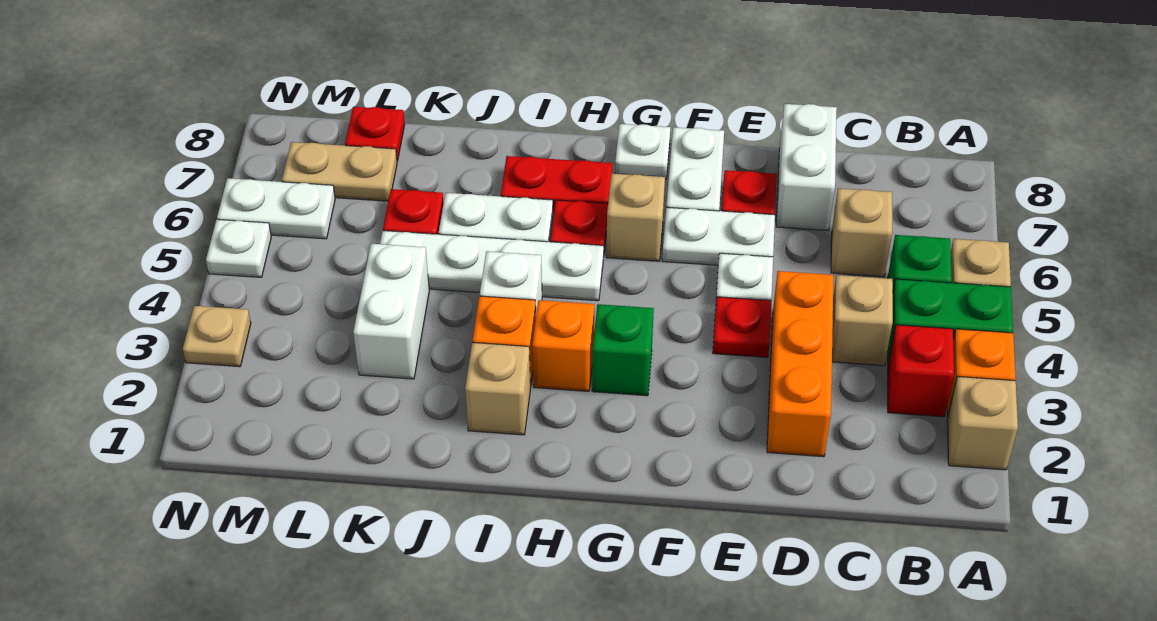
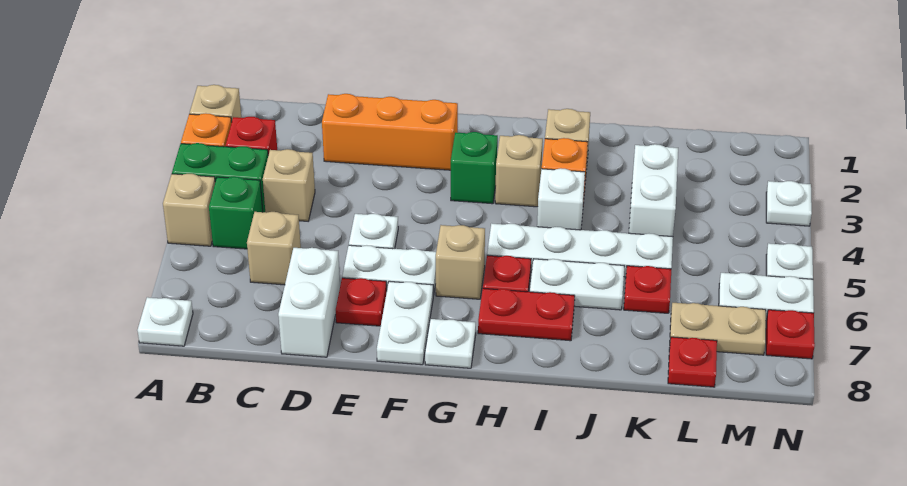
none -> white 1x1 plate [137,297,193,346]
orange 1x3 brick [767,271,833,457] -> orange 1x3 brick turned to [322,94,458,170]
red 1x1 plate [713,297,771,357] -> red 1x1 plate moved to [766,310,815,359]
orange 1x1 brick [532,300,594,391] -> tan 1x1 brick [495,135,543,207]
tan 1x1 plate [183,306,251,367] -> white 1x1 plate [766,181,812,226]

